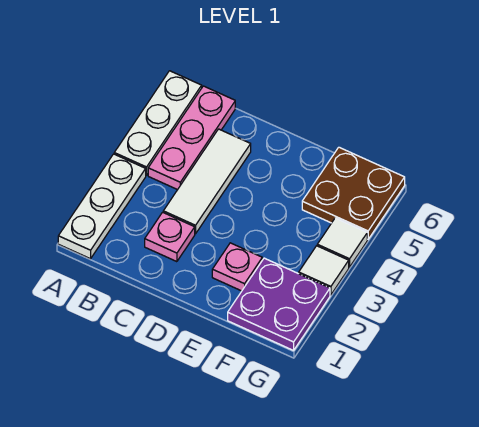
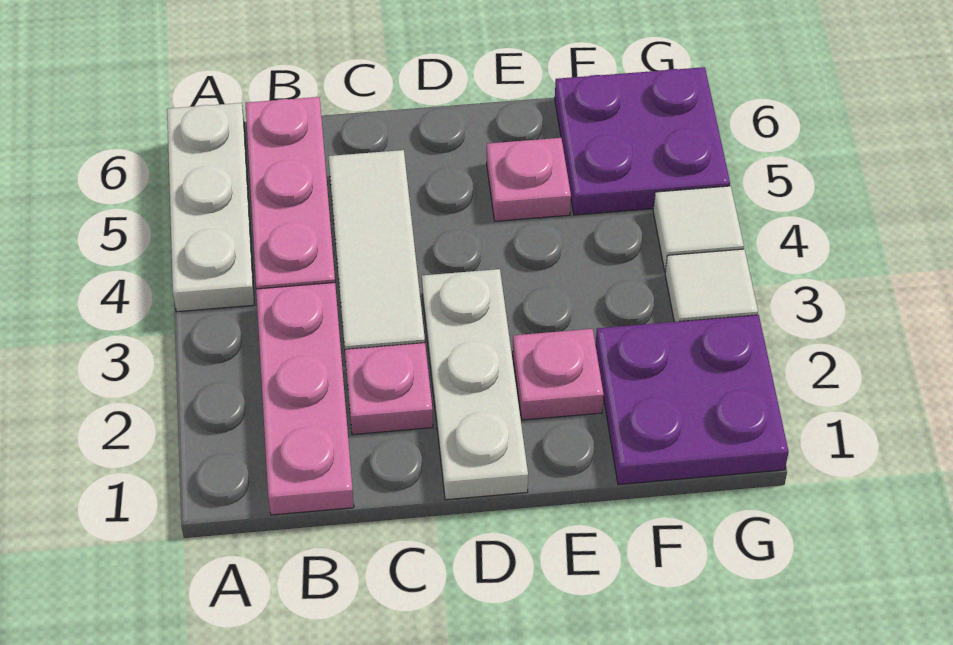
white 1x3 plate [58,154,146,259] -> white 1x3 plate moved to [422,269,528,500]
none -> pink 1x3 plate [256,283,354,515]
none -> pink 1x1 plate [487,138,571,221]
brown 2x2 plate [302,147,405,239] -> purple 2x2 plate [555,67,730,215]

